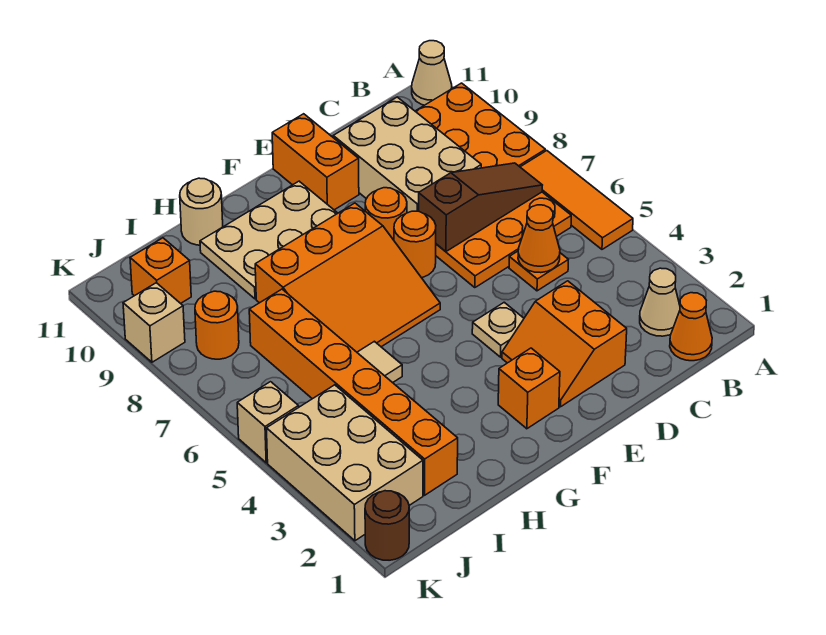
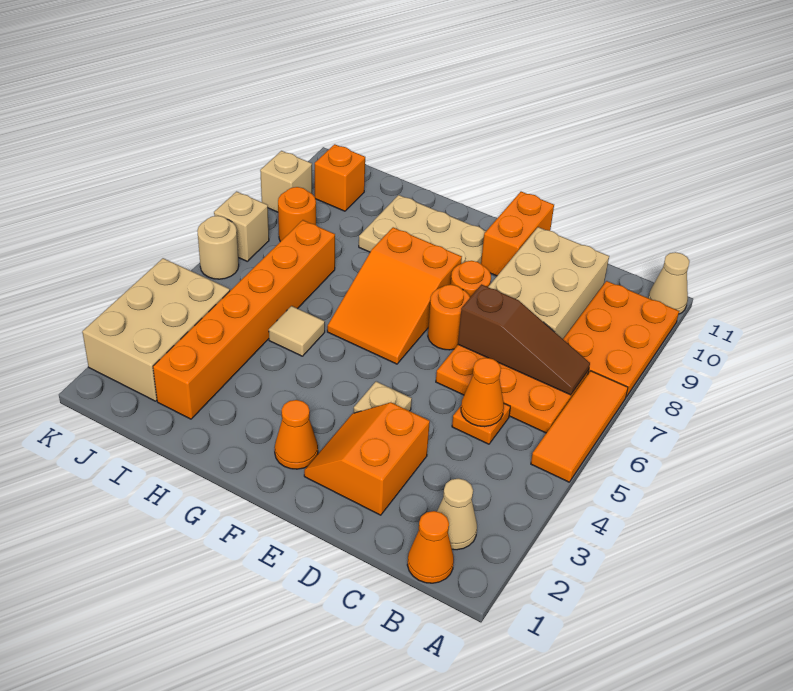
orange 1x1 brick [498,348,560,429] -> orange 1x1 cone [275,400,318,469]
orange 3x3 slope [255,203,440,352] -> orange 2x3 slope [327,227,462,364]
tan 1x1 round brick [180,178,223,245] -> tan 1x1 round brick moved to [197,216,239,279]
brown 1x1 round brick [365,491,409,560] -> none
tan 1x1 brick [237,382,299,463] -> tan 1x1 brick moved to [214,192,269,261]

